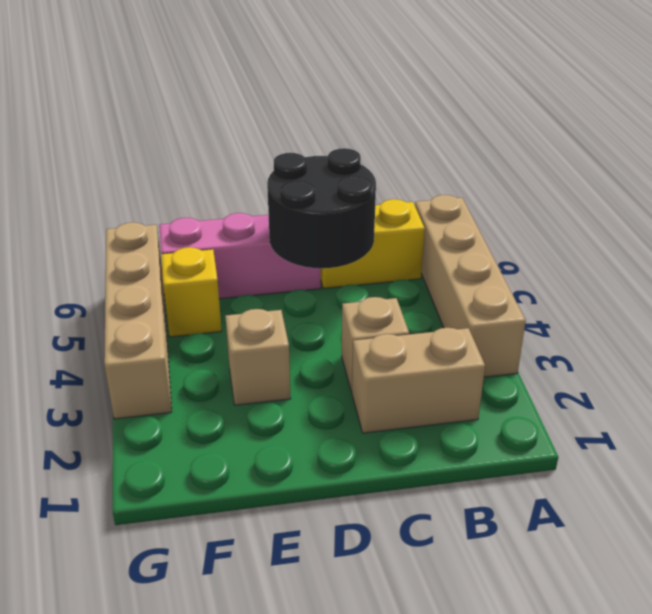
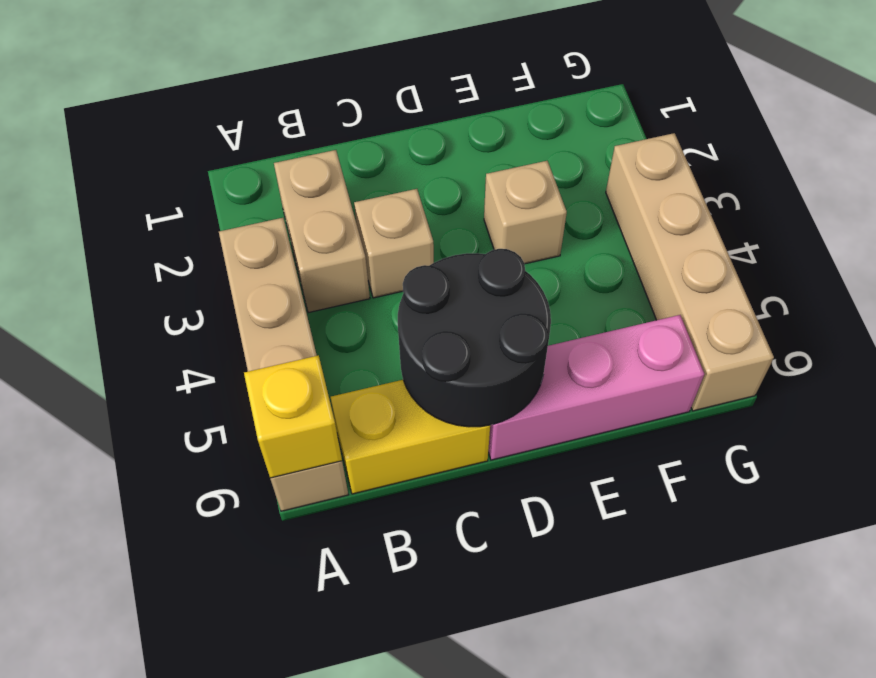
tan 1x2 brick [352,328,485,433] -> tan 1x2 brick turned to [274,150,370,313]
yellow 1x1 brick [161,247,222,337] -> yellow 1x1 brick moved to [244,355,342,478]

